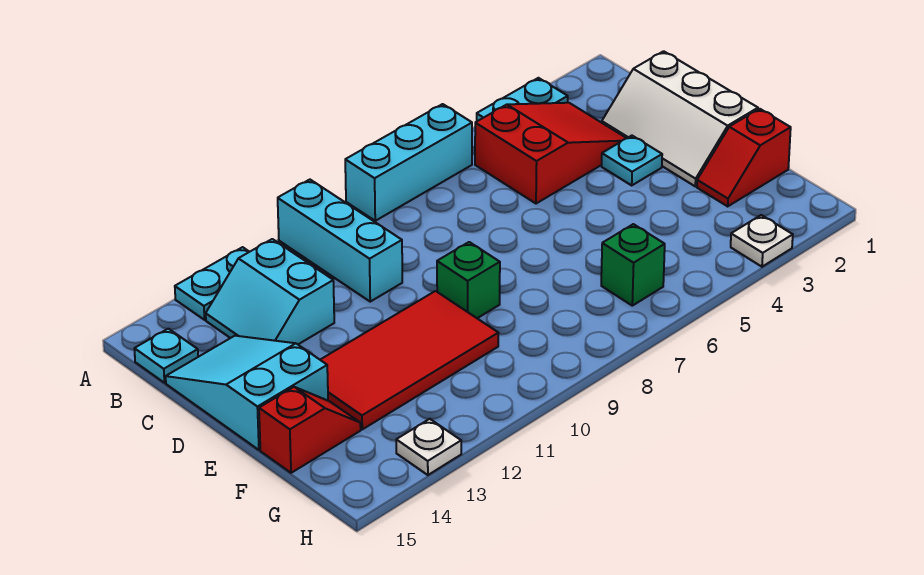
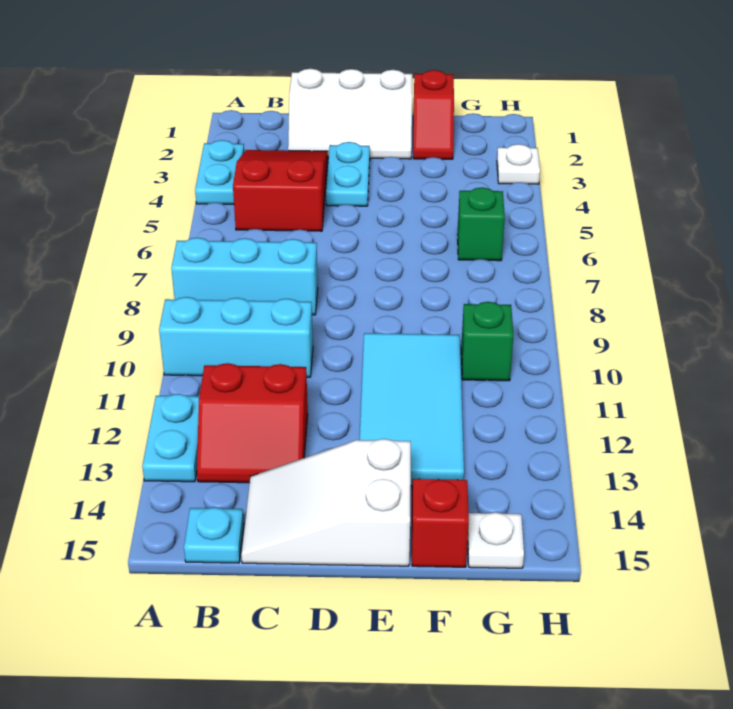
cyan 1x3 brick [345,104,472,221] -> cyan 1x3 brick turned to [171,237,318,315]
cyan 2x2 slope [206,239,334,344] -> red 2x2 slope [197,363,308,483]
cyan 2x3 slope [166,336,328,450] -> white 2x3 slope [241,439,411,566]
cyan 1x1 plate [602,136,662,185] -> cyan 1x2 plate [326,142,370,206]
green 1x1 brick [437,242,500,318] -> green 1x1 brick moved to [461,302,513,381]
red 2x4 tile [320,291,498,429] -> cyan 2x4 tile [360,333,464,486]
white 1x1 plate [396,419,461,475] -> white 1x1 plate moved to [468,512,524,568]

